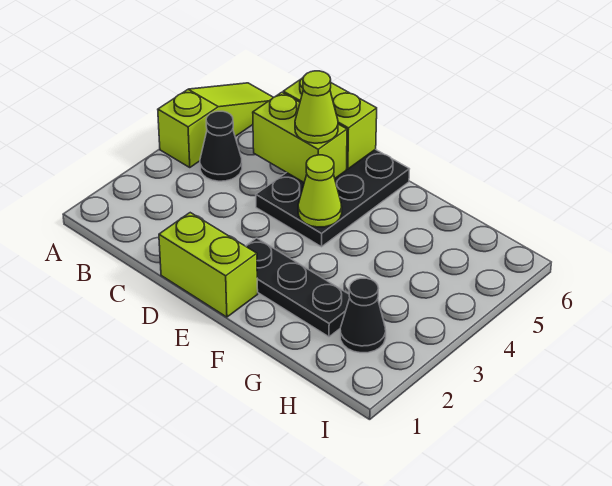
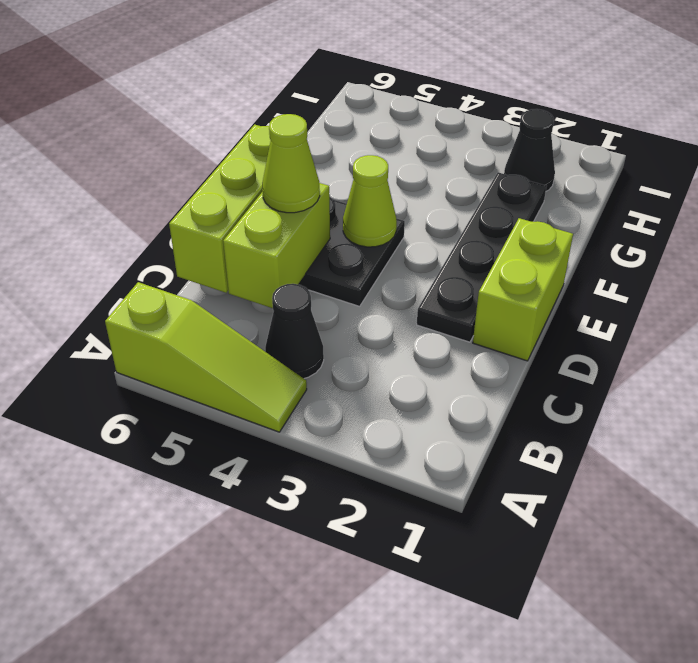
lime 1x3 slope [158,83,273,168] -> lime 1x3 slope turned to [105,282,307,432]
lime 1x2 brick [283,78,377,169] -> lime 1x3 brick [169,125,271,293]
black 1x3 plate [246,238,350,337] -> black 1x4 plate [417,172,546,342]

